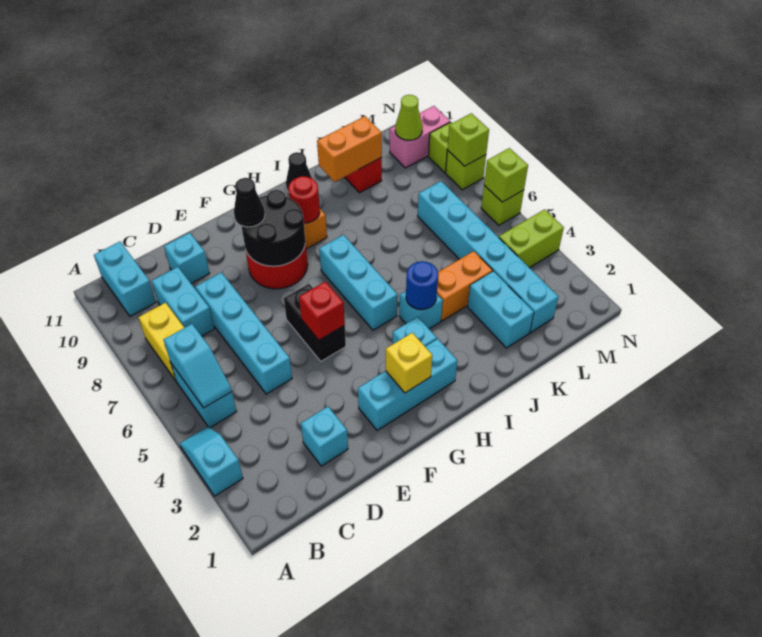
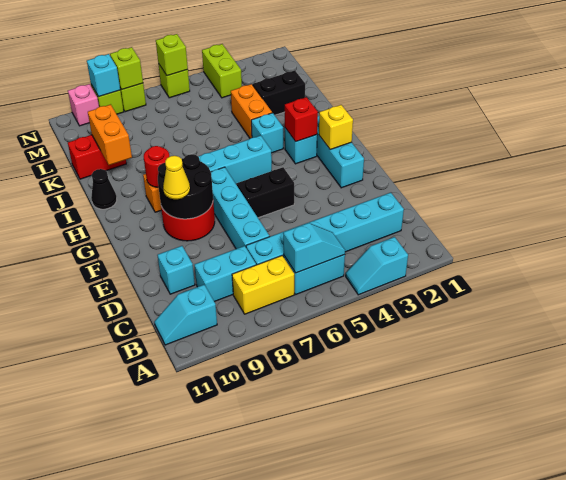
cyan 1x2 brick [94,242,156,316] -> cyan 1x2 slope [154,285,217,345]
cyan 1x1 brick [301,407,348,466] -> cyan 1x1 brick moved to [87,54,120,97]
cyan 1x4 brick [195,272,292,394] -> cyan 1x4 brick turned to [211,167,270,249]
red 1x1 brick [299,282,345,340] -> red 1x1 brick moved to [285,97,318,142]
black 1x1 cone [234,178,265,227] -> yellow 1x1 cone [163,156,190,199]
blue 1x1 round brick [406,261,438,310] -> none
cyan 1x2 brick [468,271,534,348] -> black 1x2 brick [253,70,305,115]
cyan 1x6 brick [418,181,558,332] -> cyan 1x6 brick moved to [246,192,404,265]
pink 1x2 brick [390,106,450,168] -> pink 1x1 brick [68,84,99,126]
lime 1x1 cone [395,95,423,140] -> none

